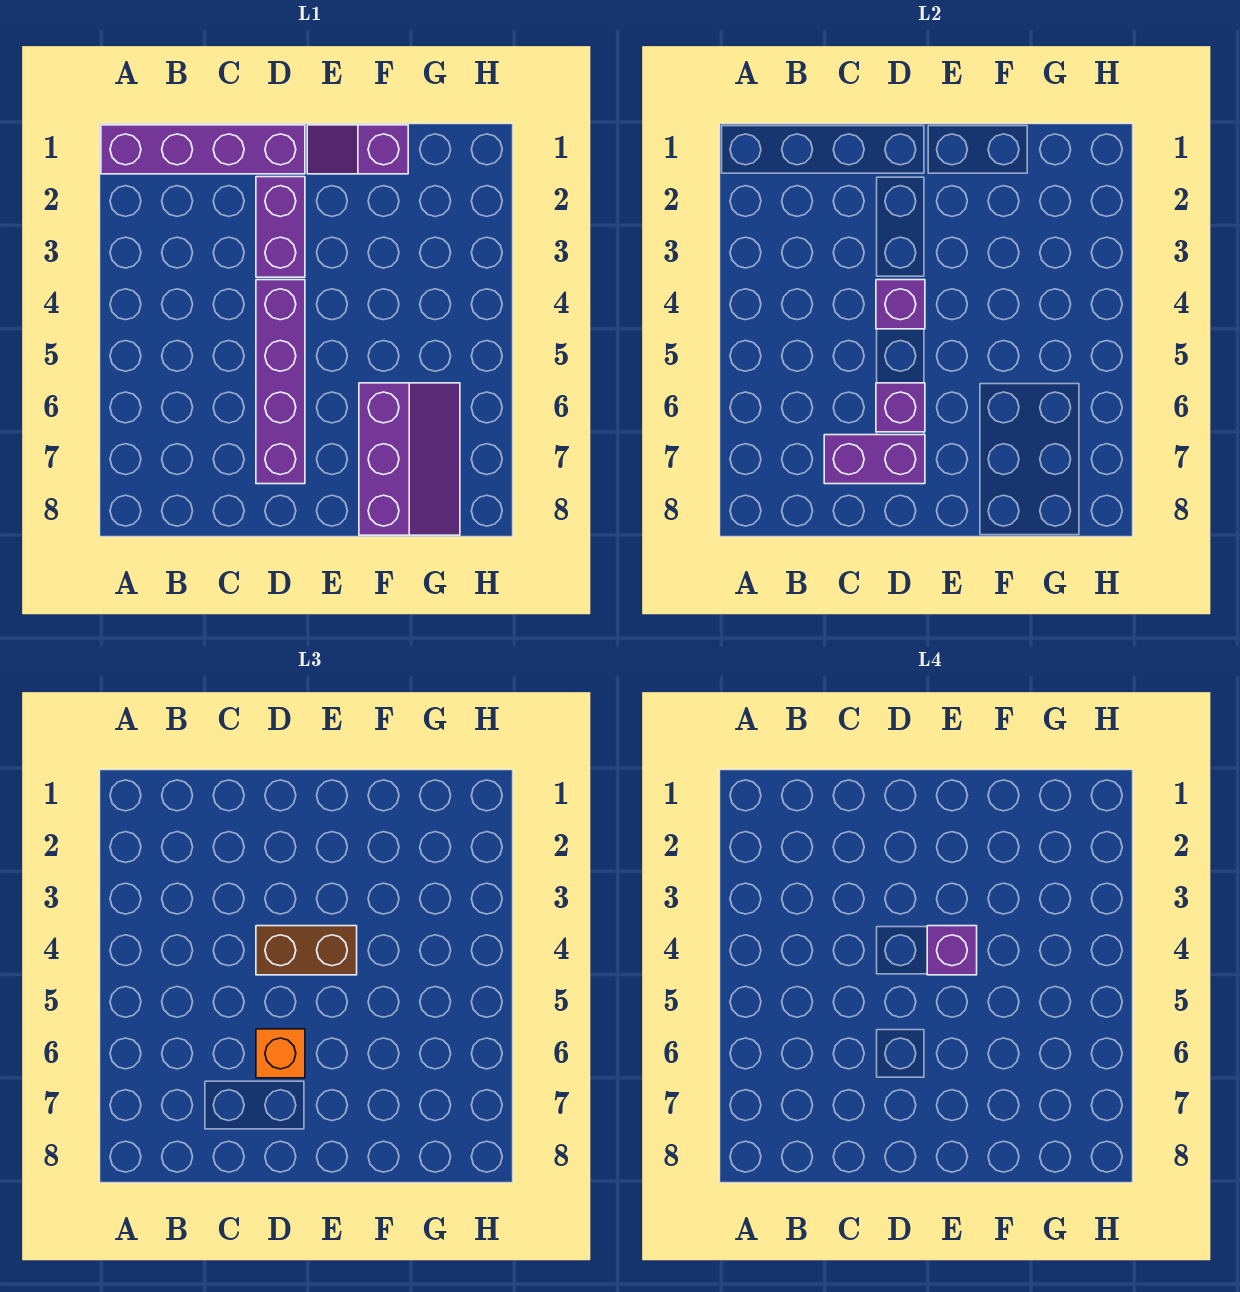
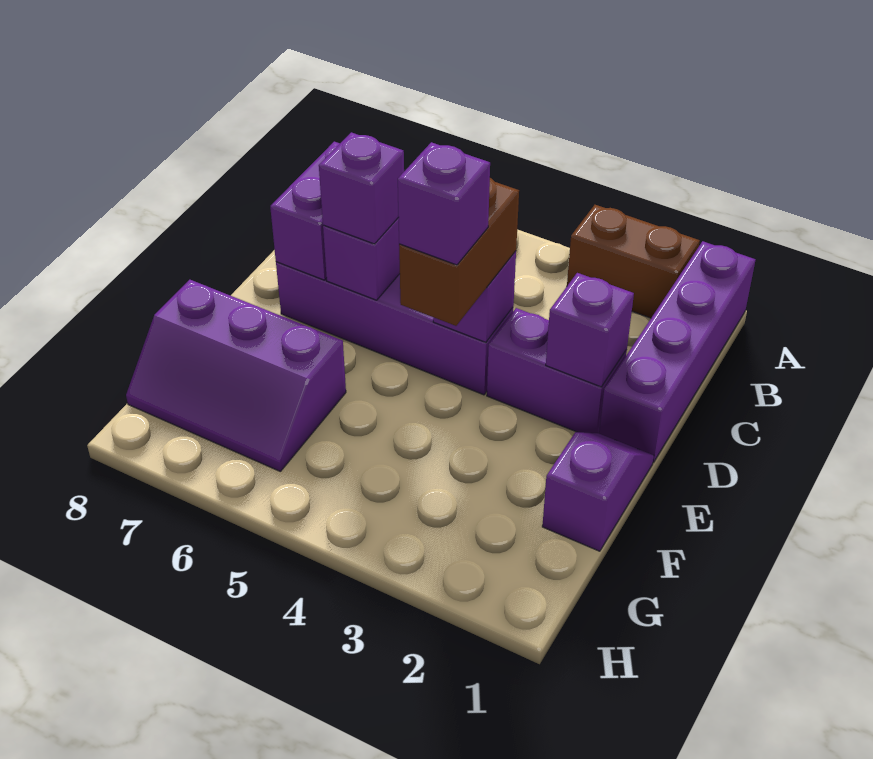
none -> brown 1x2 brick [567,205,700,318]
none -> purple 1x1 brick [546,273,634,387]
orange 1x1 brick [256,1029,305,1078] -> purple 1x1 brick [319,132,404,244]

